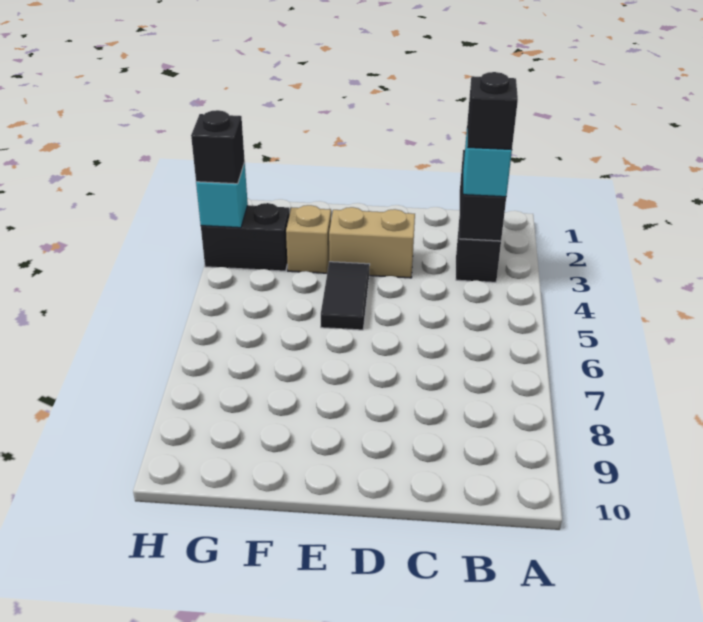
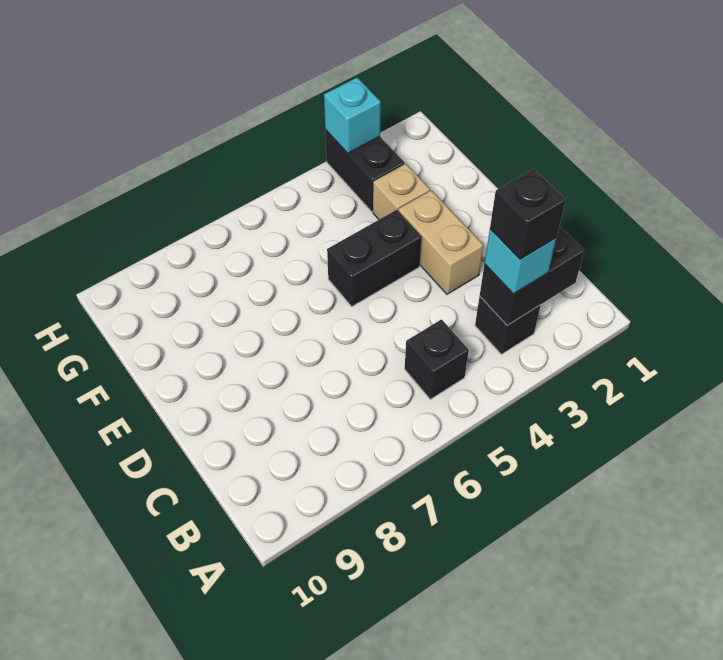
black 1x2 tile [321,262,370,330] -> black 1x2 brick [327,210,422,306]
black 1x1 brick [191,110,245,184] -> black 1x1 brick moved to [405,319,469,399]

